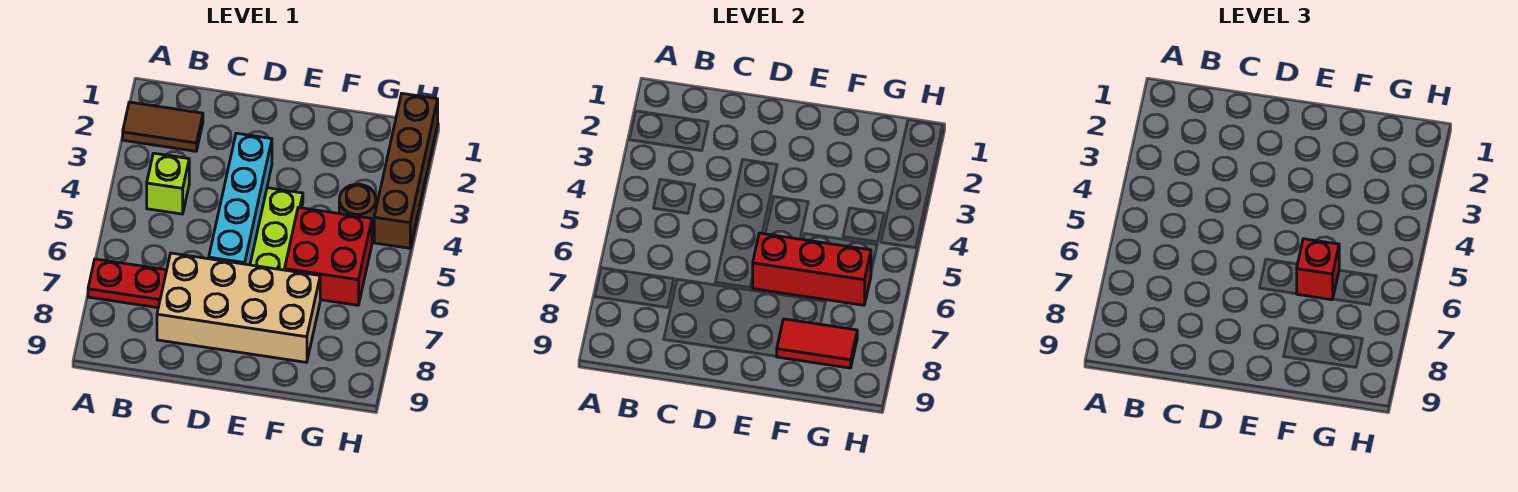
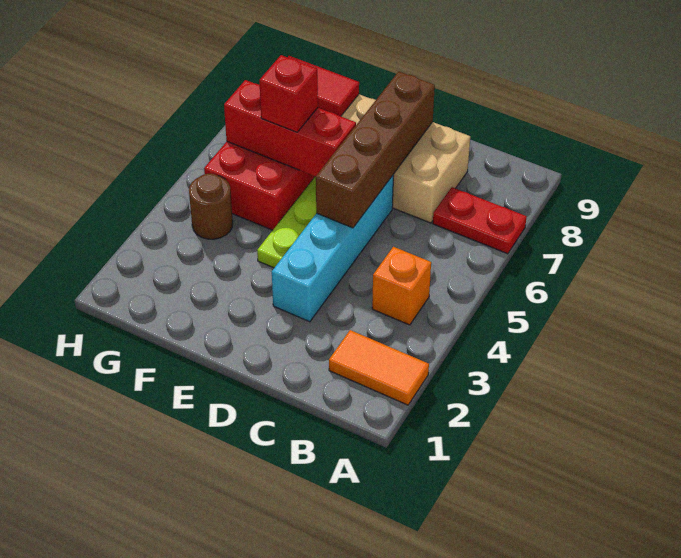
brown 1x2 tile [123,102,203,151] -> orange 1x2 tile [329,330,429,405]
lime 1x1 brick [147,153,189,214] -> orange 1x1 brick [372,247,431,325]
brown 1x4 brick [374,93,438,248] -> brown 1x4 brick moved to [316,72,435,228]

